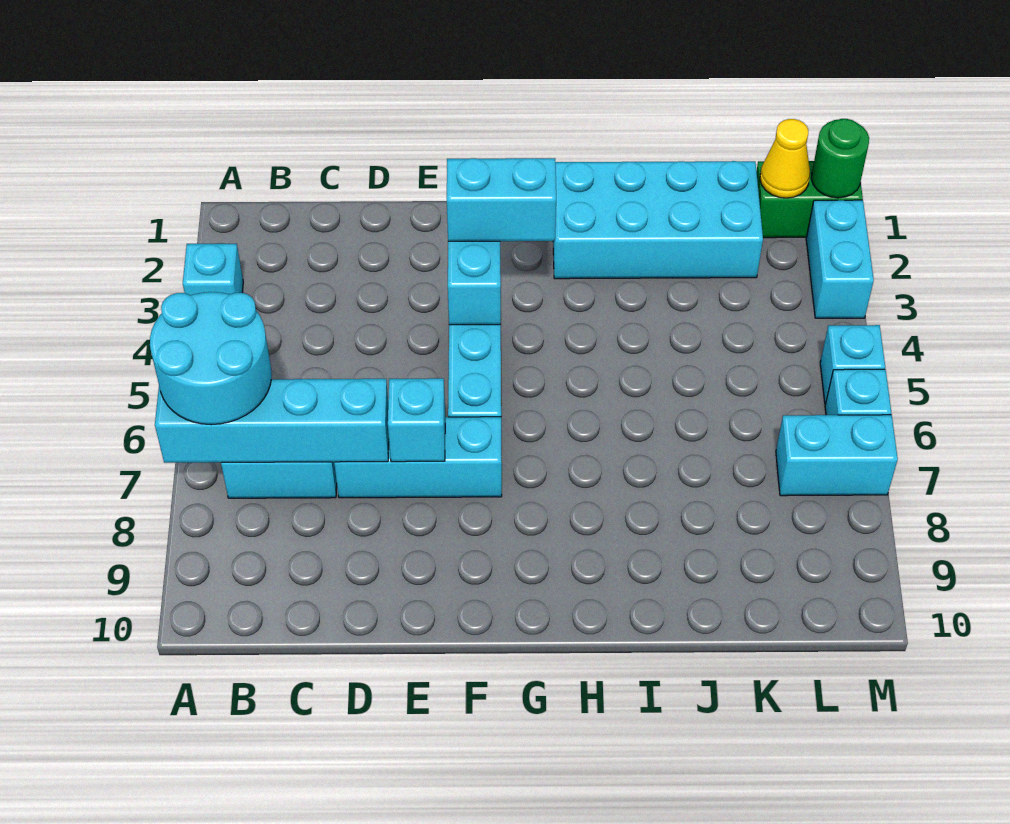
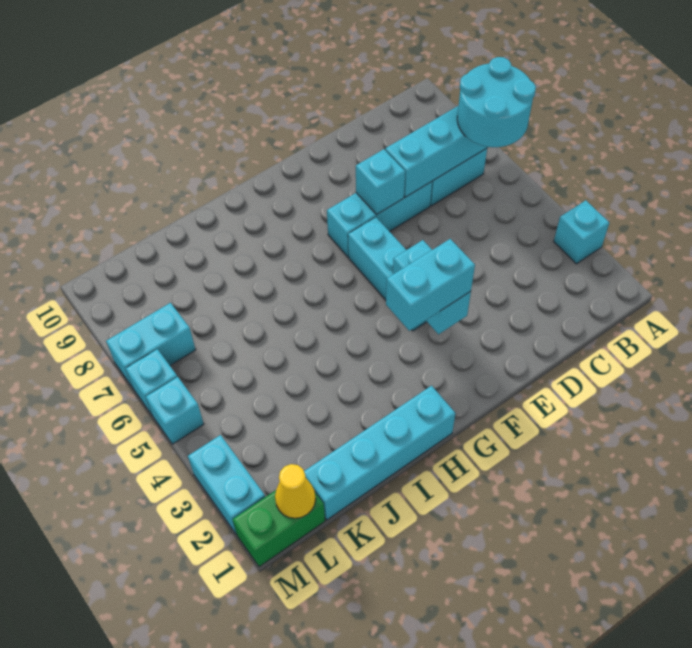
cyan 2x4 brick [553,161,763,279] -> cyan 1x4 brick [304,386,455,520]
green 1x1 round brick [811,119,869,198] -> none

